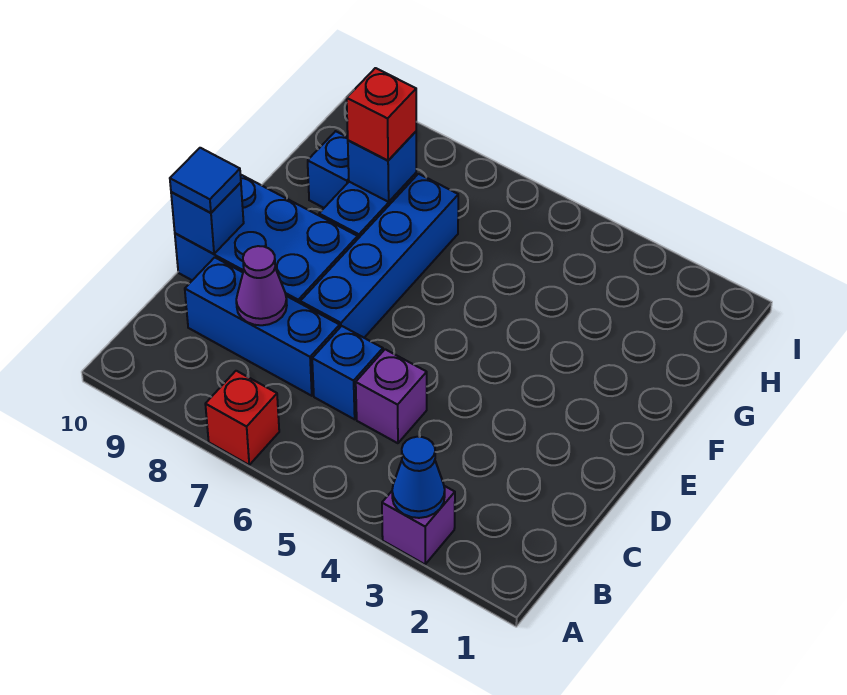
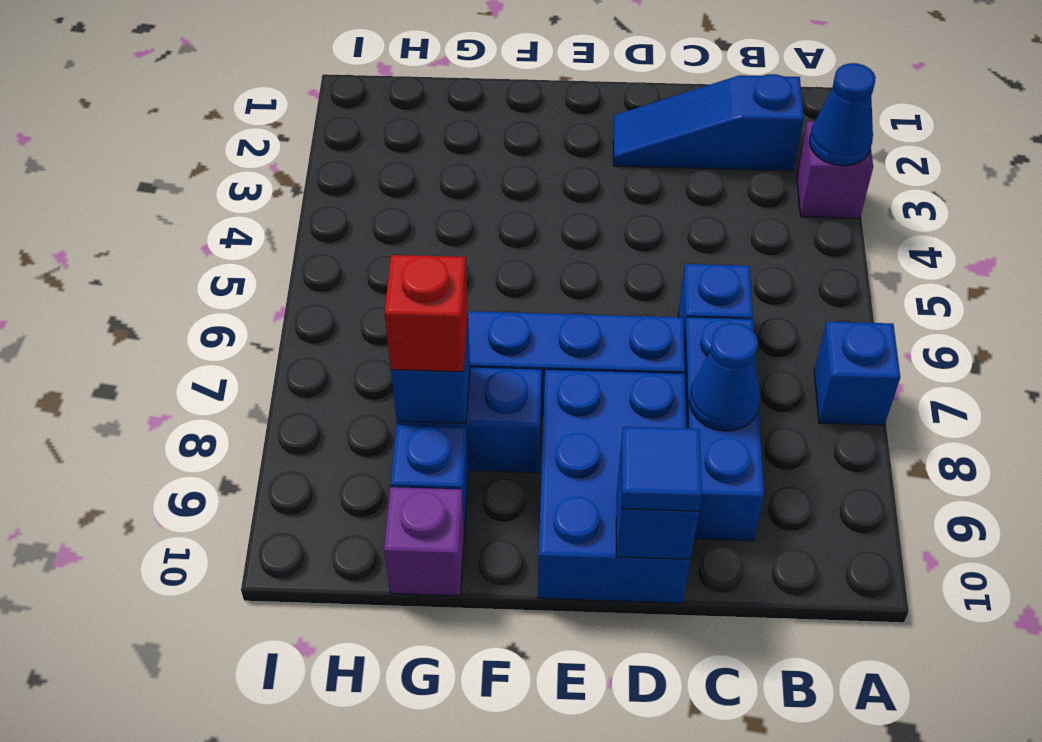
red 1x1 brick [205,371,279,465] -> blue 1x1 brick [814,322,900,425]
none -> blue 1x3 slope [613,74,804,171]
purple 1x1 brick [356,349,427,443] -> purple 1x1 brick moved to [384,487,464,596]
purple 1x1 cone [236,246,287,325] -> blue 1x1 cone [689,323,760,431]

